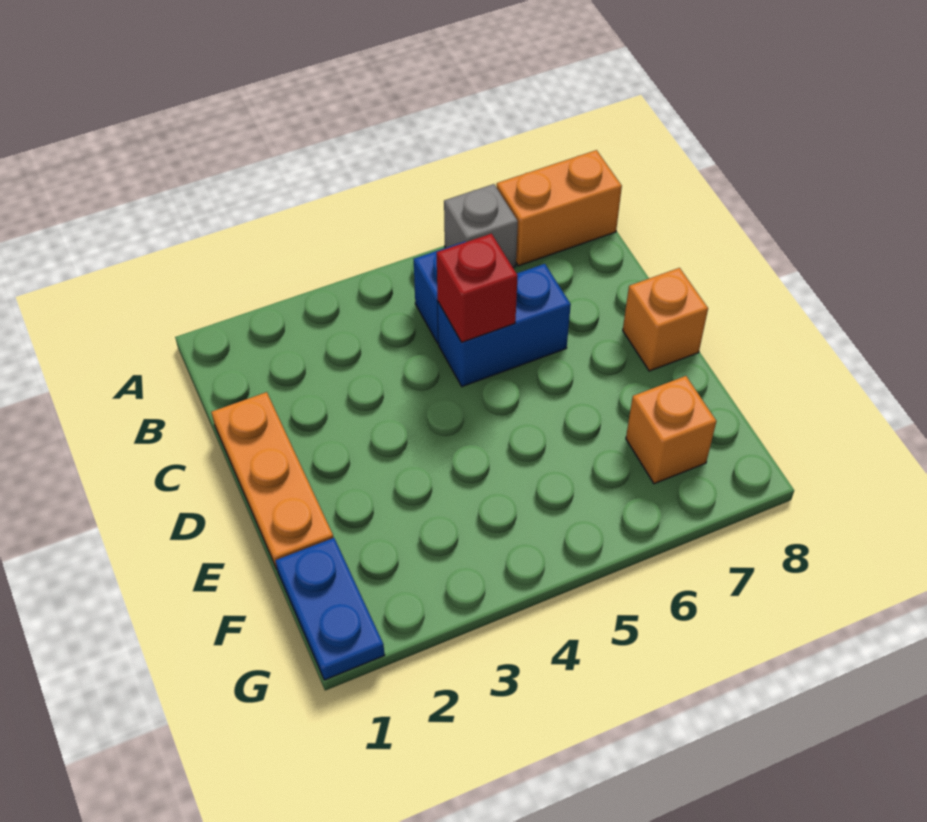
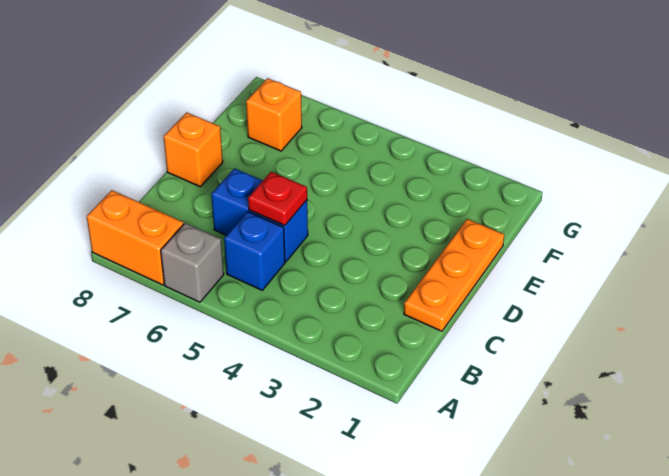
red 1x1 brick [437,234,518,342] -> red 1x1 plate [248,172,307,226]
blue 1x2 plate [275,538,385,680] -> none

